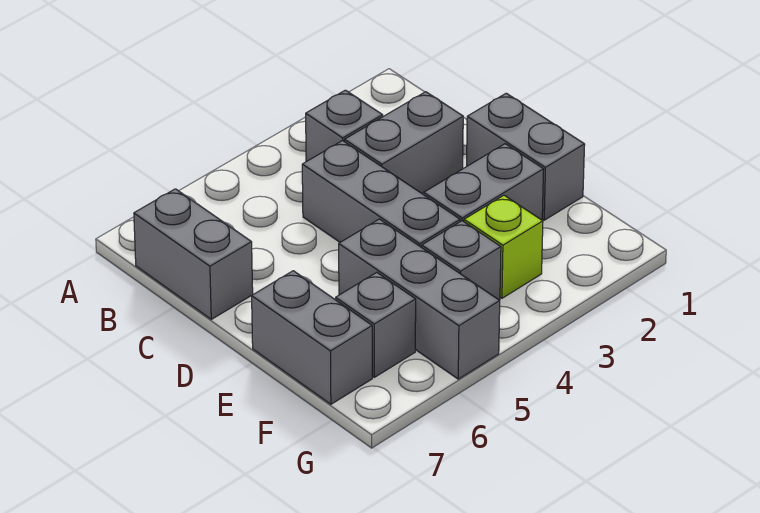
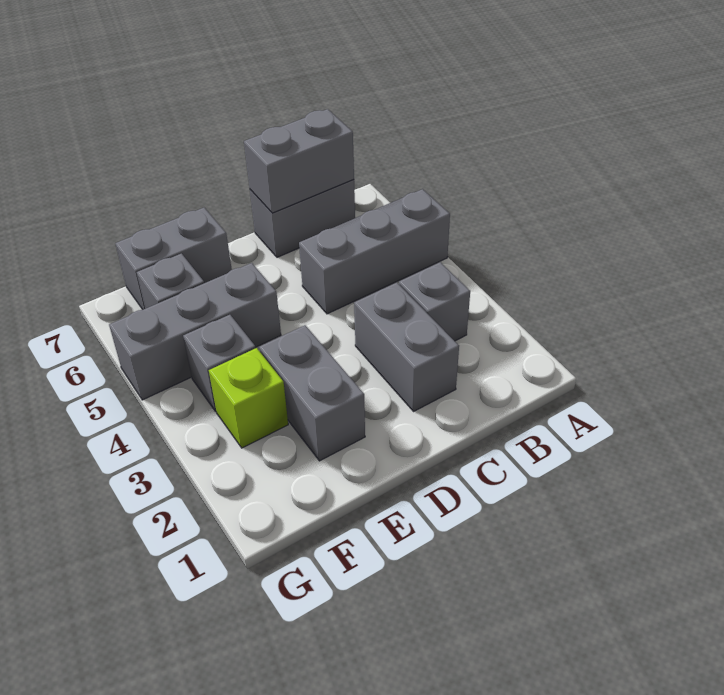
grey 1x3 brick [302,140,460,247] -> grey 1x3 brick moved to [299,189,450,314]
grey 1x2 brick [467,93,585,220] -> grey 1x2 brick moved to [244,109,354,213]

